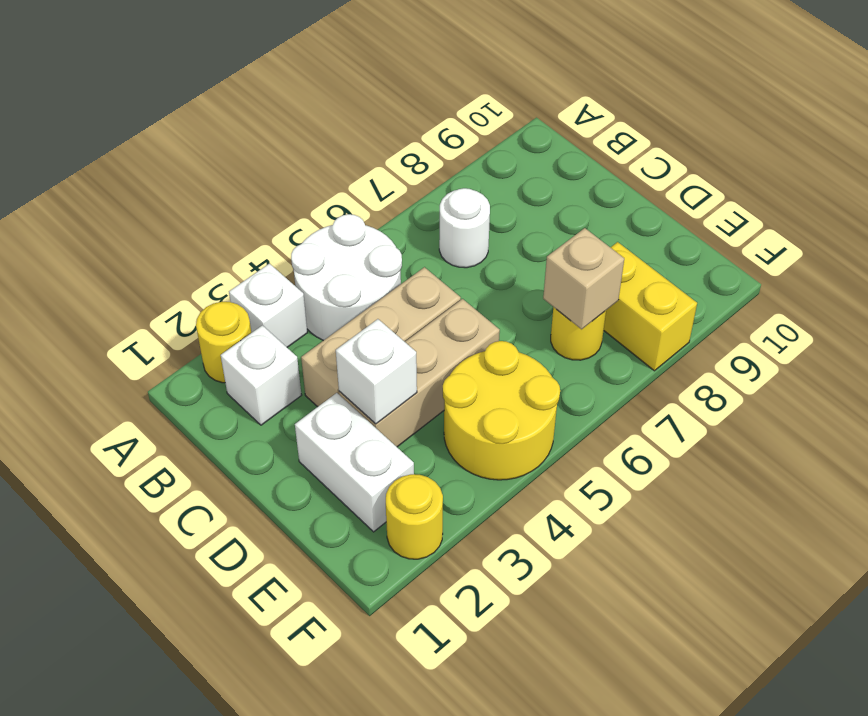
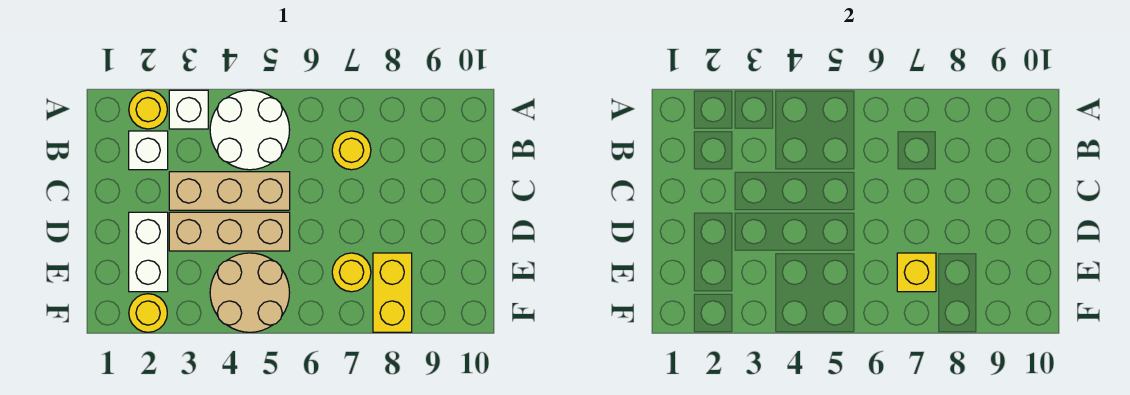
white 1x1 round brick [439,188,490,268] -> yellow 1x1 round brick [332,131,371,170]
white 1x1 brick [336,319,417,424] -> none
yellow 2x2 round brick [443,341,560,480] -> tan 2x2 round brick [210,253,290,332]
tan 1x1 brick [543,228,624,329] -> yellow 1x1 brick [897,253,936,292]

